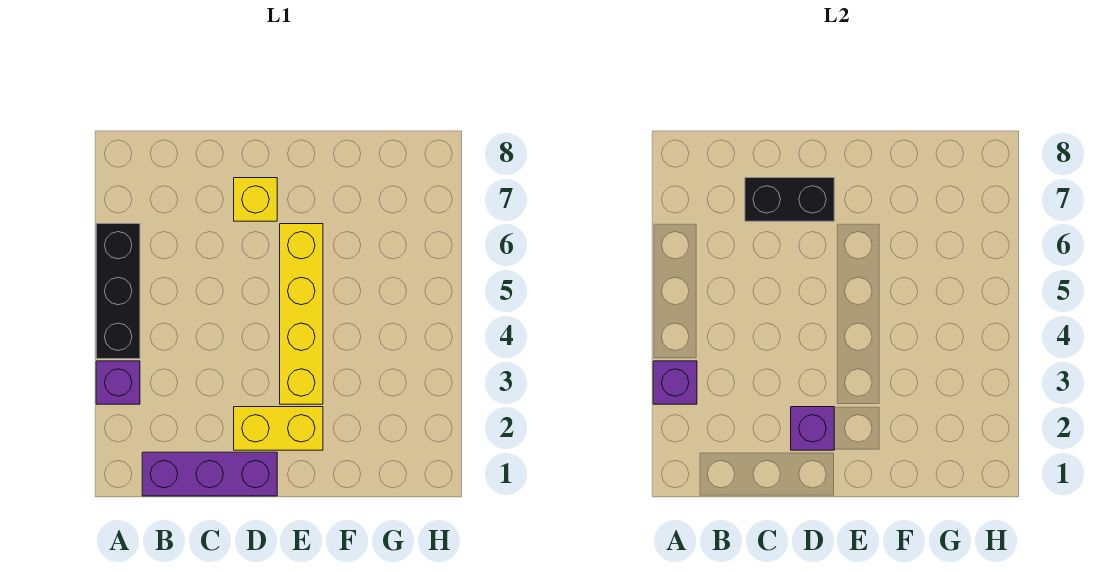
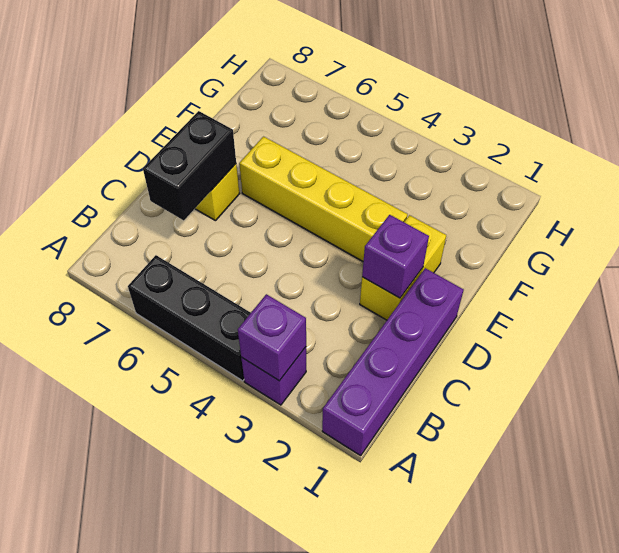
purple 1x3 brick [142,452,277,496] -> purple 1x4 brick [322,268,464,456]

